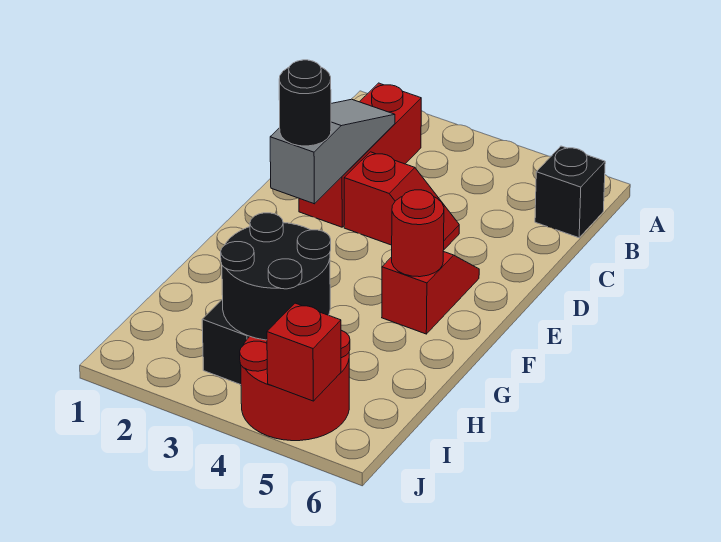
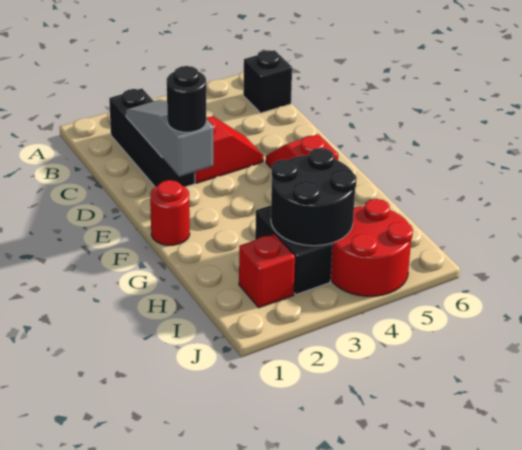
red 1x3 brick [299,83,421,227] -> black 1x3 brick [109,89,195,187]
red 1x1 round brick [392,190,444,277] -> red 1x1 round brick moved to [150,180,190,245]
red 1x1 brick [267,303,341,401] -> red 1x1 brick moved to [239,234,295,308]

